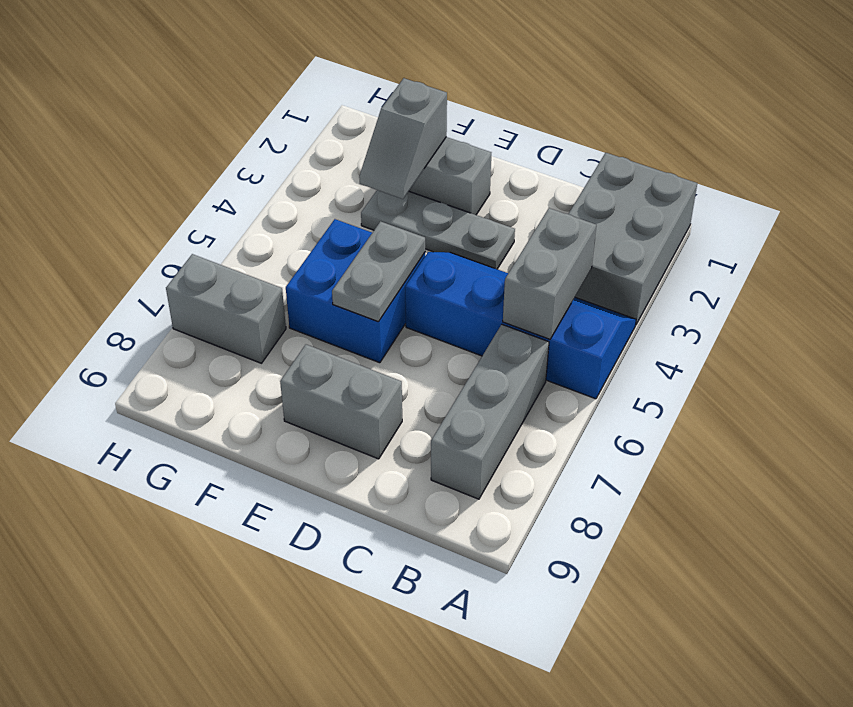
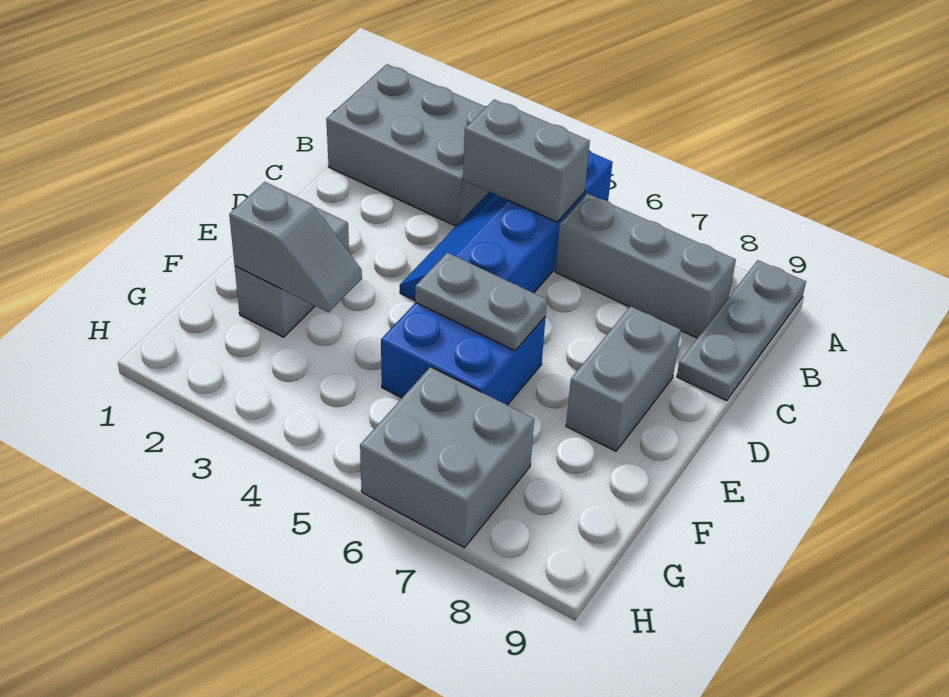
grey 1x3 plate [361,190,515,269] -> grey 1x3 plate moved to [677,260,806,401]
grey 1x2 brick [166,254,286,363] -> grey 2x2 brick [360,367,534,548]

